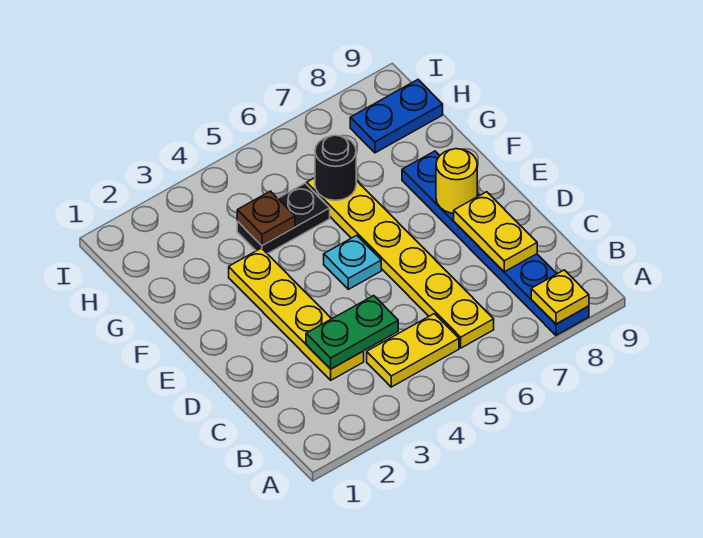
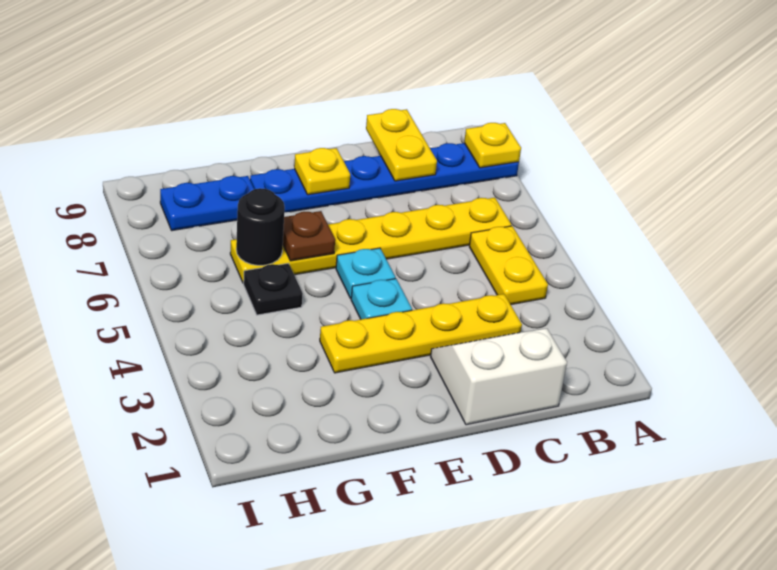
none -> white 2x2 slope [431,329,567,425]
green 1x2 plate [306,296,398,369] -> none
yellow 1x2 plate [454,192,537,272] -> yellow 1x2 plate turned to [366,109,437,181]
none -> cyan 1x1 plate [351,279,412,319]
yellow 1x1 round brick [436,149,477,213] -> yellow 1x1 plate [294,148,350,195]
black 1x2 plate [237,183,330,254] -> black 1x1 plate [244,263,303,315]
brown 1x1 plate [237,191,295,245] -> brown 1x1 plate moved to [283,211,335,261]
blue 1x2 plate [350,80,443,153] -> blue 1x2 plate turned to [160,176,254,231]

